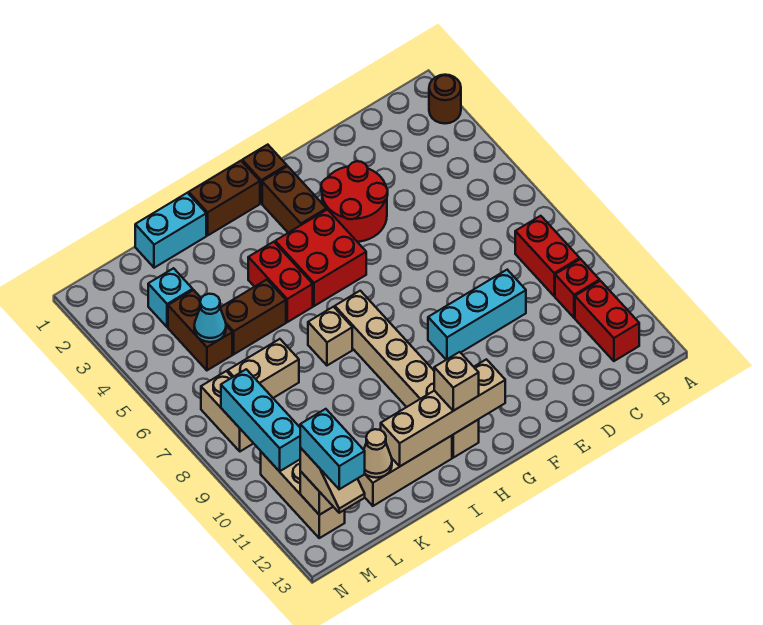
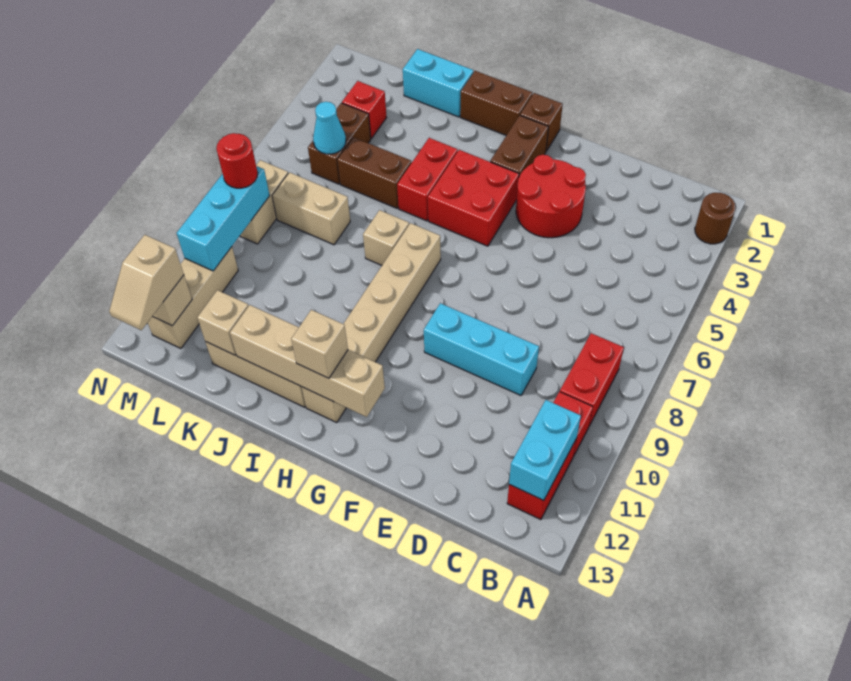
tan 1x1 cone [364,429,392,478] -> tan 1x1 brick [197,290,248,355]
cyan 1x1 brick [148,268,193,327] -> red 1x1 brick [342,81,387,139]
none -> red 1x1 round brick [216,133,258,188]
cyan 1x2 brick [300,409,365,489] -> cyan 1x2 brick moved to [509,400,581,501]

